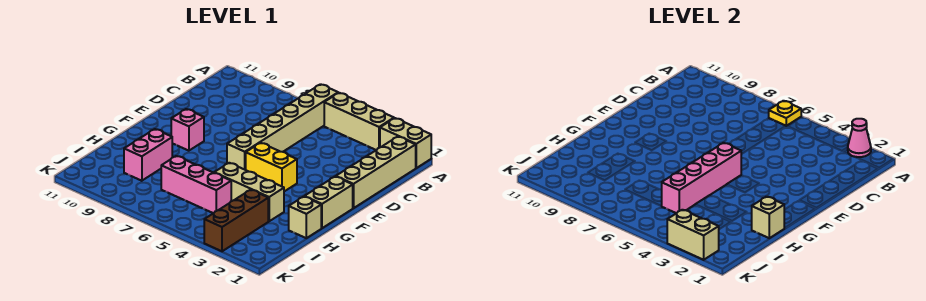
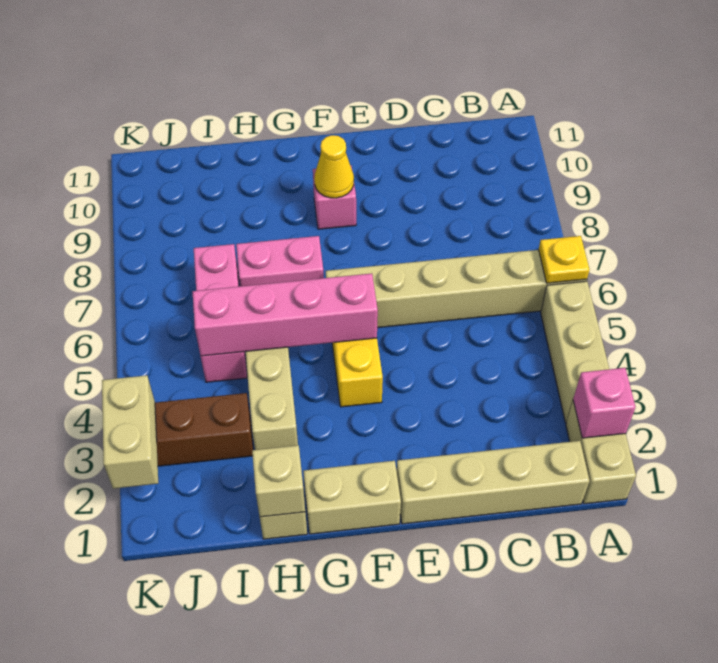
pink 1x1 cone [847,119,871,157] -> pink 1x1 brick [573,368,636,438]
none -> yellow 1x1 cone [314,135,354,198]
pink 1x2 brick [124,129,172,181] -> pink 1x2 brick moved to [236,236,324,286]

